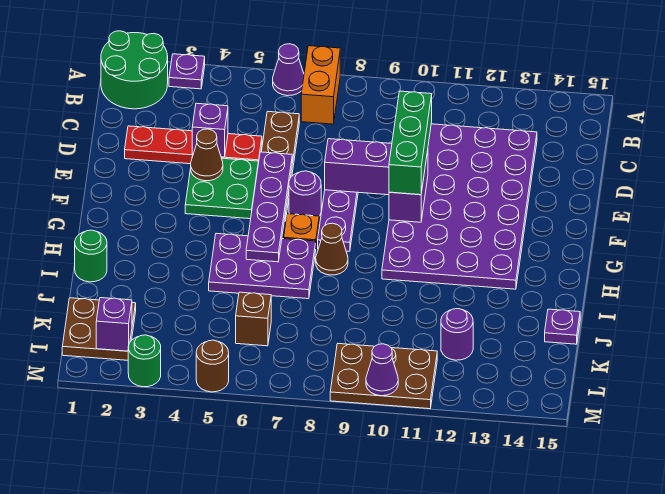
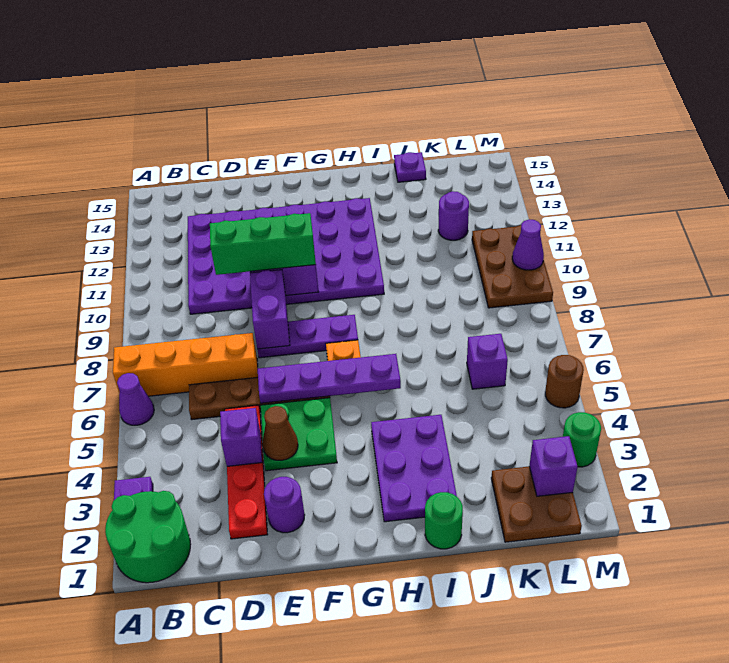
orange 1x2 brick [301,46,340,124] -> orange 1x4 brick [113,333,258,396]
purple 1x1 round brick [289,171,321,216] -> purple 1x1 round brick moved to [264,477,305,533]
purple 2x3 plate [209,233,316,299] -> purple 2x3 plate moved to [371,415,457,522]
brown 1x1 cone [316,223,348,275] -> none
brown 1x1 brick [236,292,271,346] -> purple 1x1 brick [467,334,508,389]

